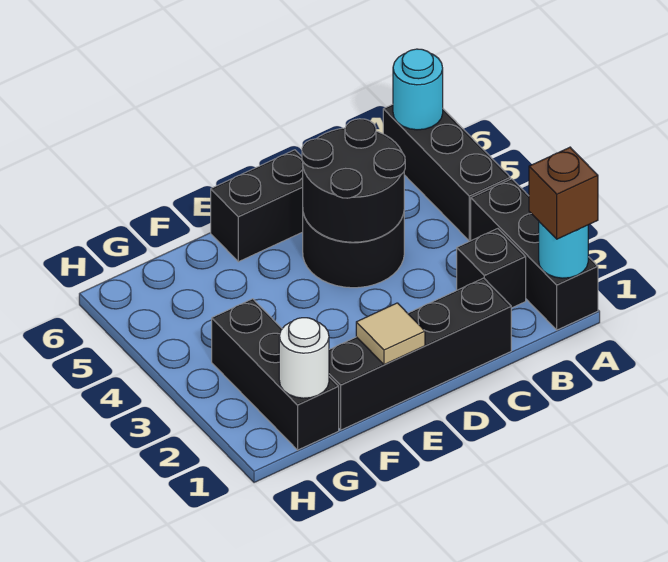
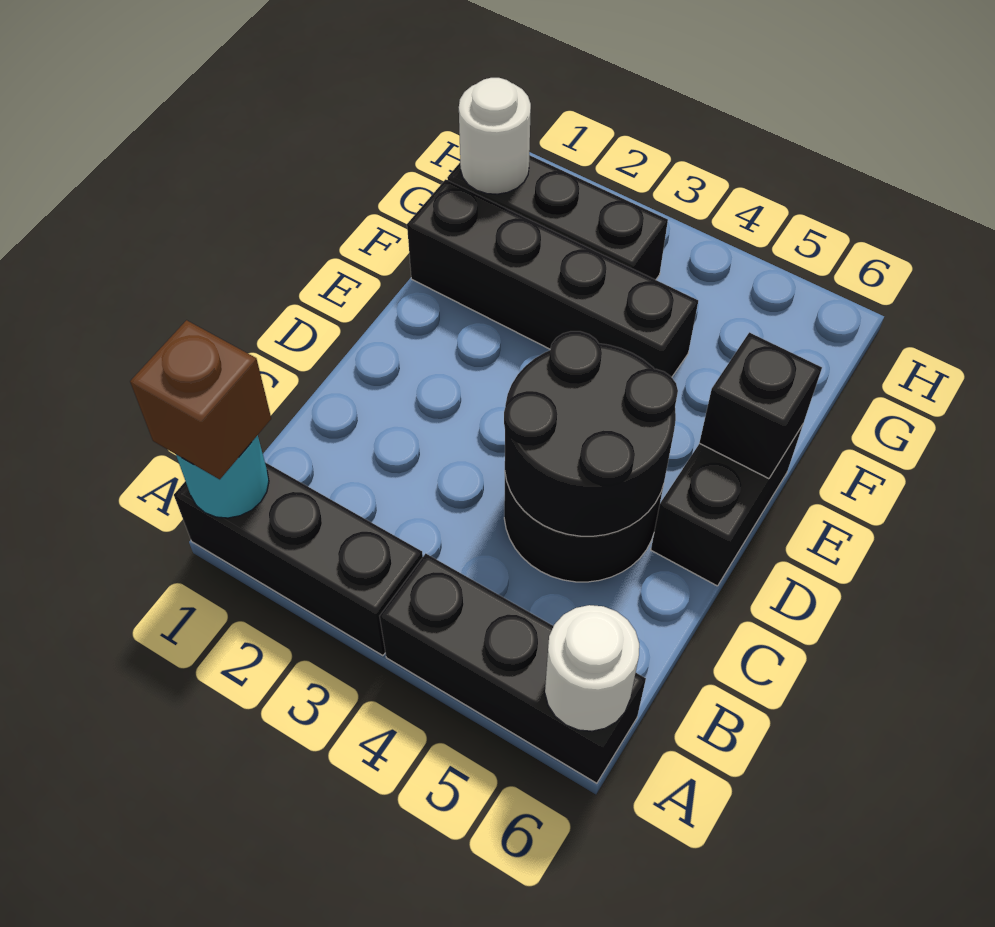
cyan 1x1 round brick [393,49,443,130] -> white 1x1 round brick [545,605,639,731]
black 1x1 brick [457,229,526,308] -> black 1x1 brick moved to [699,332,822,479]
black 1x4 brick [329,278,511,430] -> black 1x4 brick turned to [407,179,698,377]
tan 1x1 tile [356,303,425,365] -> none

